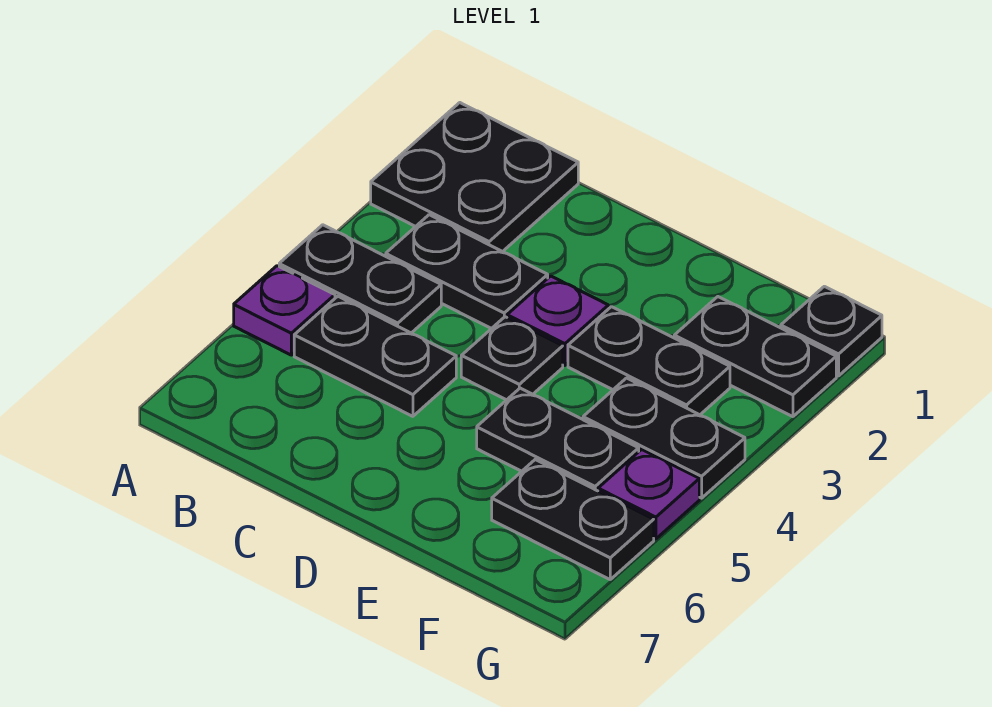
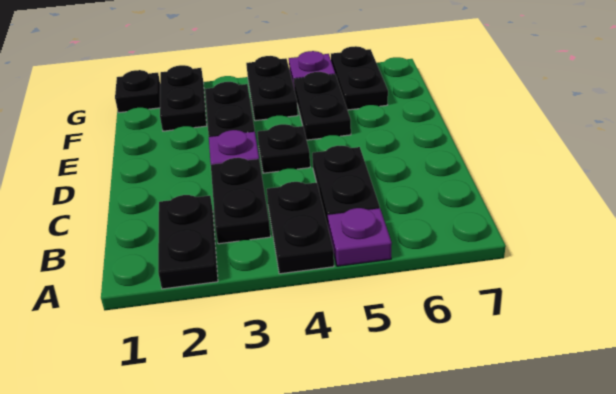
black 2x2 plate [371,103,578,252] -> black 1x2 plate [158,195,218,289]

